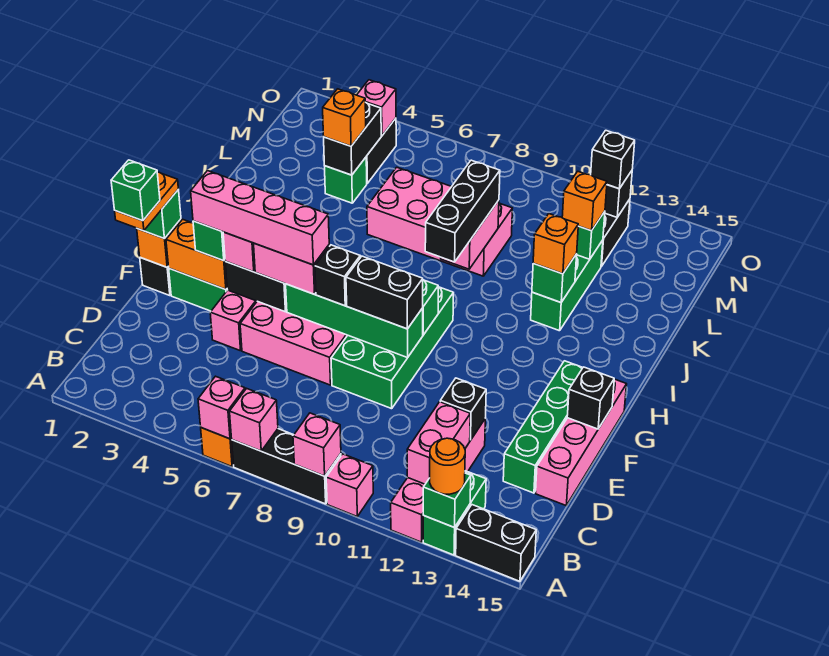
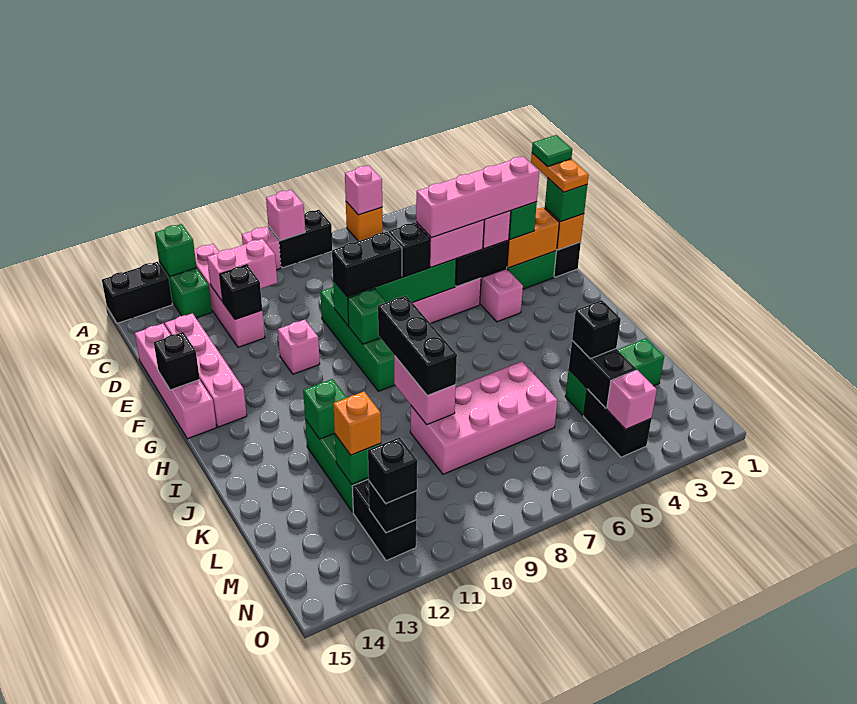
black 1x3 brick [232,429,341,504] -> black 1x2 brick [268,210,333,268]
pink 1x1 brick [230,388,278,451] -> pink 1x1 brick moved to [278,320,320,374]
orange 1x1 round brick [430,438,465,494] -> none
pink 1x2 brick [407,402,470,484] -> pink 1x2 brick turned to [207,239,277,301]
green 1x4 brick [503,361,583,493] -> pink 1x4 brick [165,313,247,427]
green 1x1 brick [111,160,160,221] -> green 1x1 tile [532,135,572,167]
orange 1x1 brick [533,214,578,274] -> none
green 1x1 brick [325,157,367,203] -> green 1x3 brick [565,338,664,416]
orange 1x1 brick [323,89,366,146] -> black 1x1 brick [572,300,621,359]

